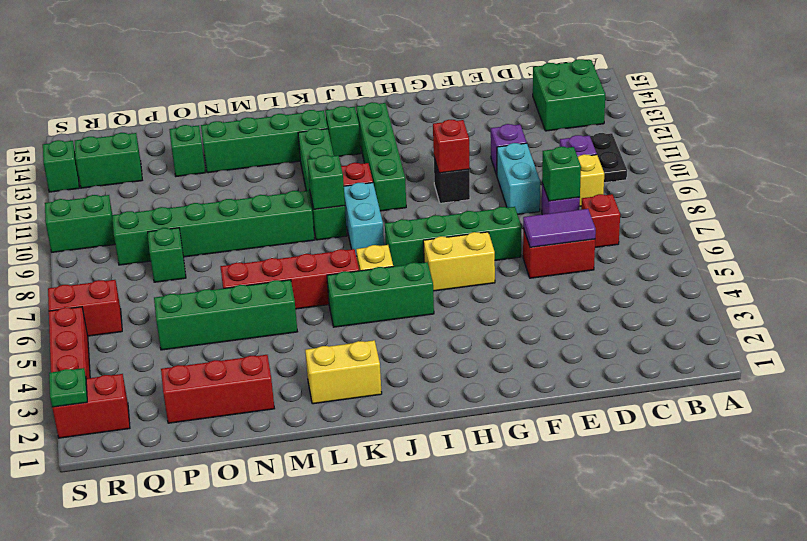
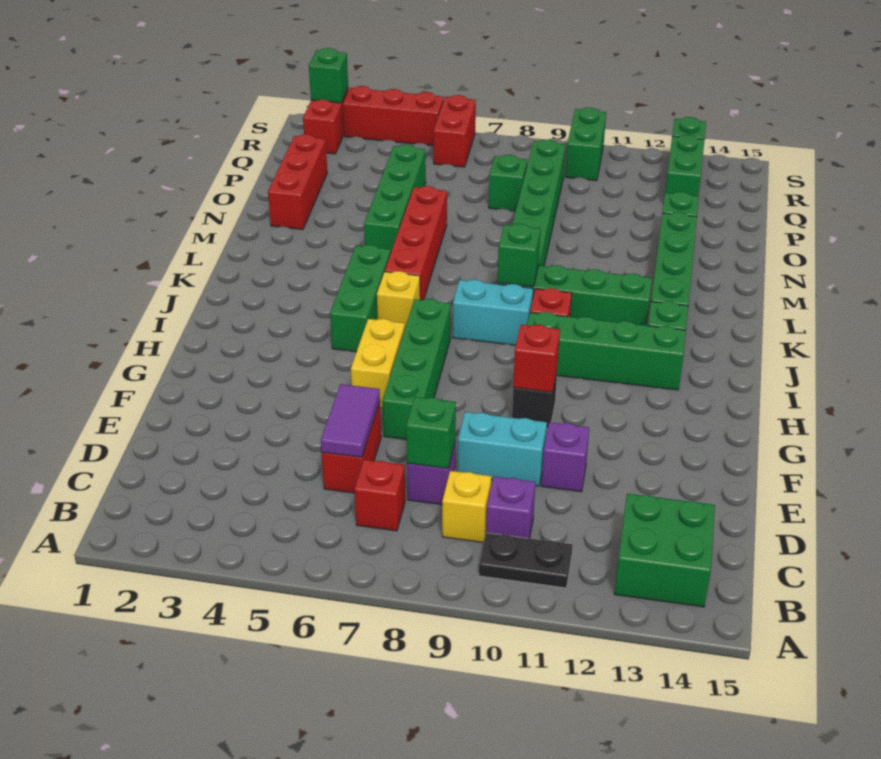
yellow 1x2 brick [305,340,382,404] -> none
green 1x1 plate [49,368,87,407] -> green 1x1 brick [309,48,348,103]

